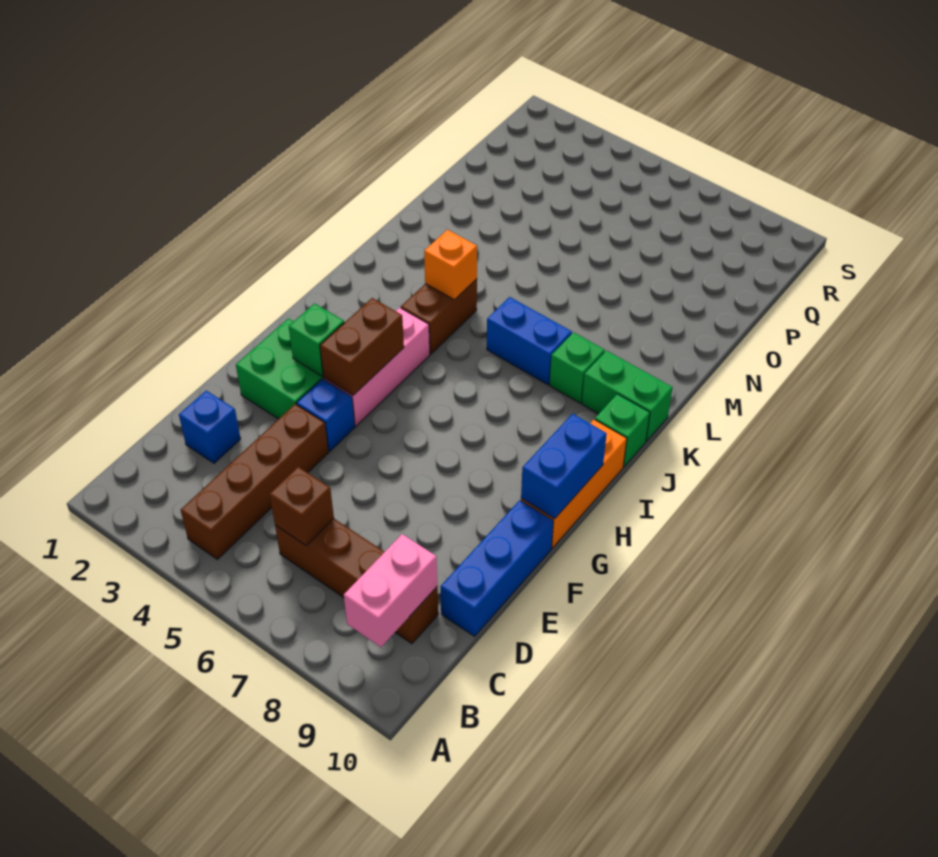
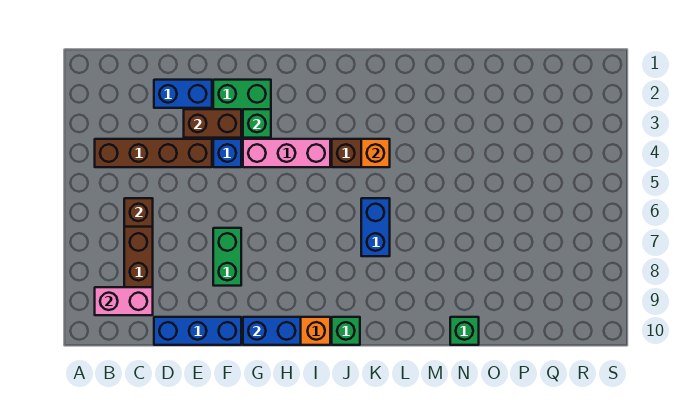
blue 1x1 brick [179,391,241,463] -> blue 1x2 brick [154,80,212,108]
brown 1x2 brick [320,298,404,395] -> brown 1x2 brick moved to [184,109,241,138]
green 1x1 brick [549,332,605,403] -> green 1x1 brick moved to [450,317,479,345]
green 1x2 brick [582,351,673,441] -> green 1x2 brick moved to [213,228,241,286]

